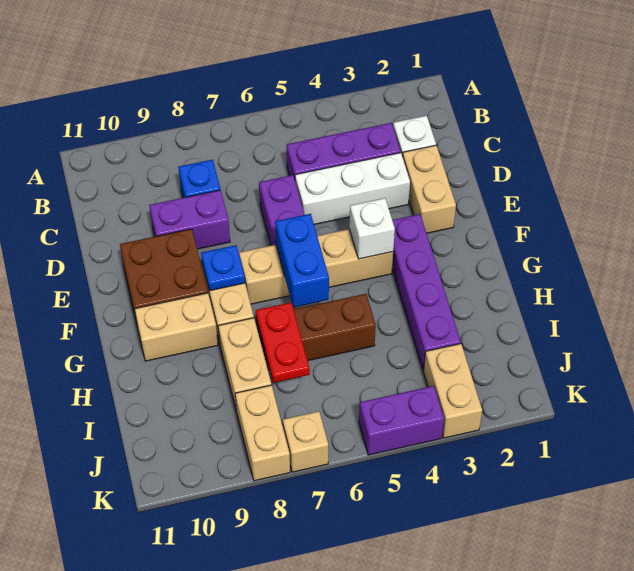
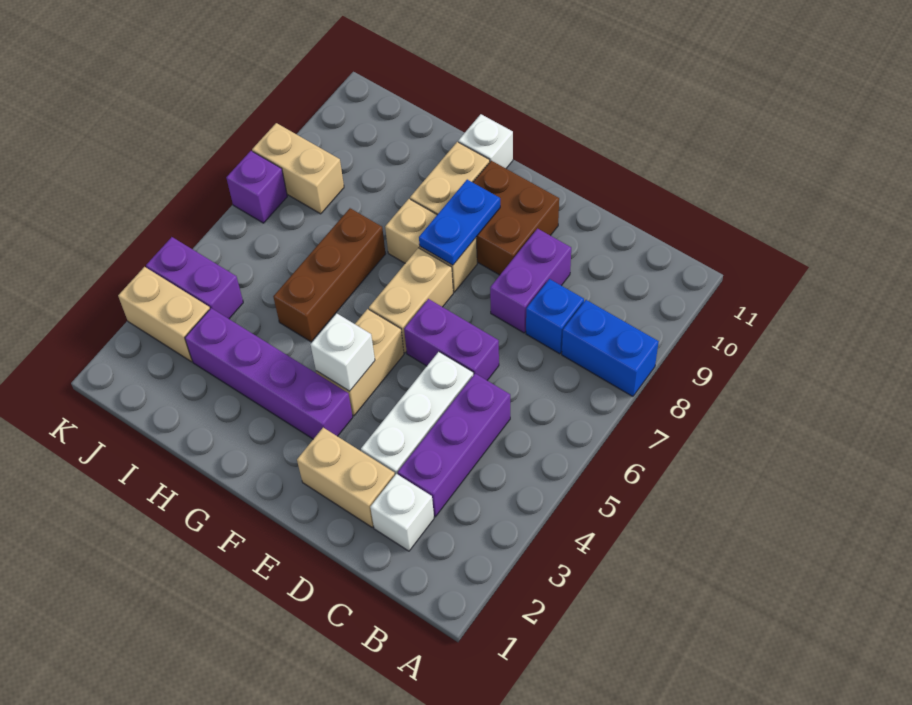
blue 1x2 brick [275,214,329,307] -> blue 1x2 brick moved to [562,300,659,396]
blue 1x1 plate [201,245,245,291] -> blue 1x2 plate [419,180,500,265]
none -> white 1x1 brick [458,114,513,168]
red 1x2 plate [256,302,310,383] -> none
tan 1x2 brick [218,318,271,411] -> none
purple 1x2 brick [359,386,444,455] -> purple 1x2 brick turned to [146,237,243,319]
tan 1x1 brick [283,411,328,472] -> purple 1x1 brick [226,151,287,223]

